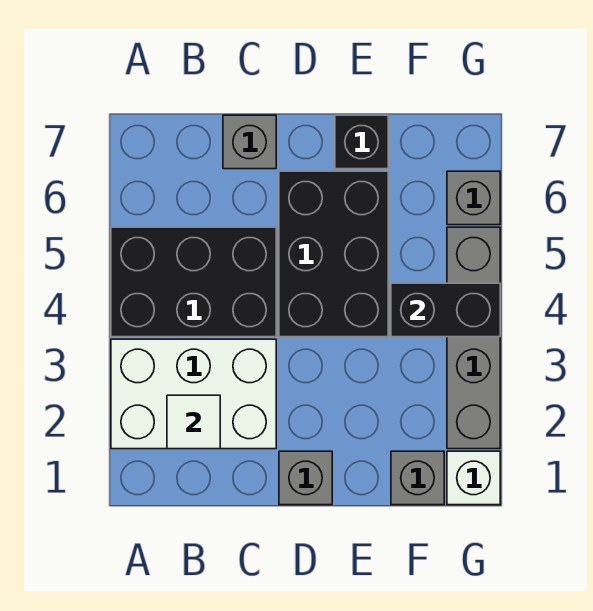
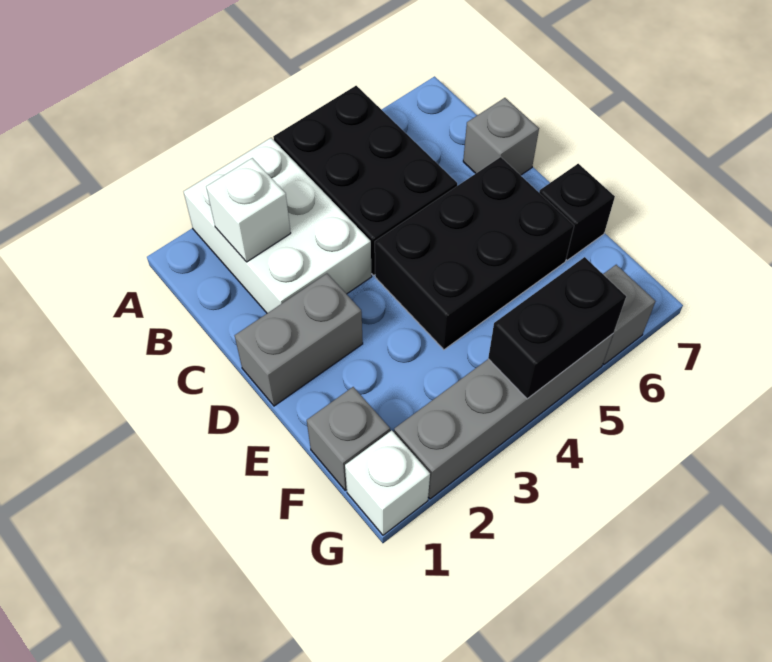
white 1x1 tile [167,395,220,449] -> white 1x1 brick [206,158,291,262]
grey 1x1 brick [279,451,332,505] -> grey 1x2 brick [235,274,363,406]
black 1x2 brick [391,283,500,337] -> black 1x2 brick turned to [488,257,626,399]

